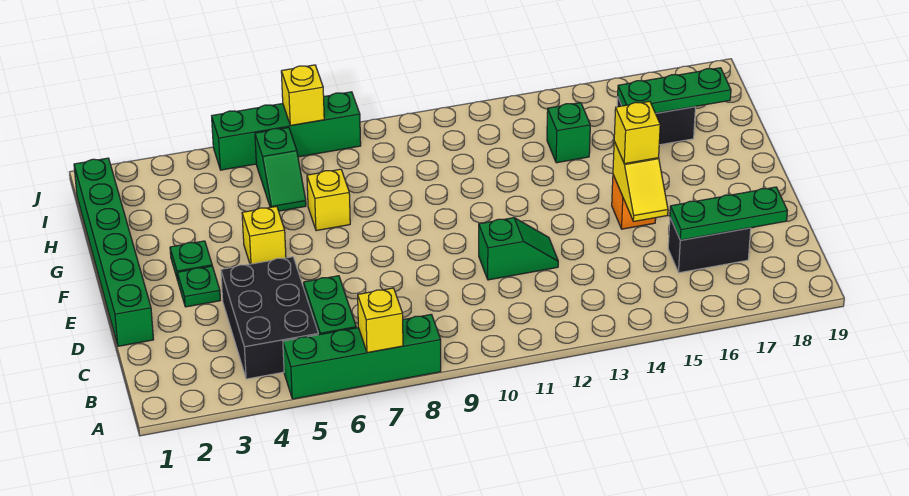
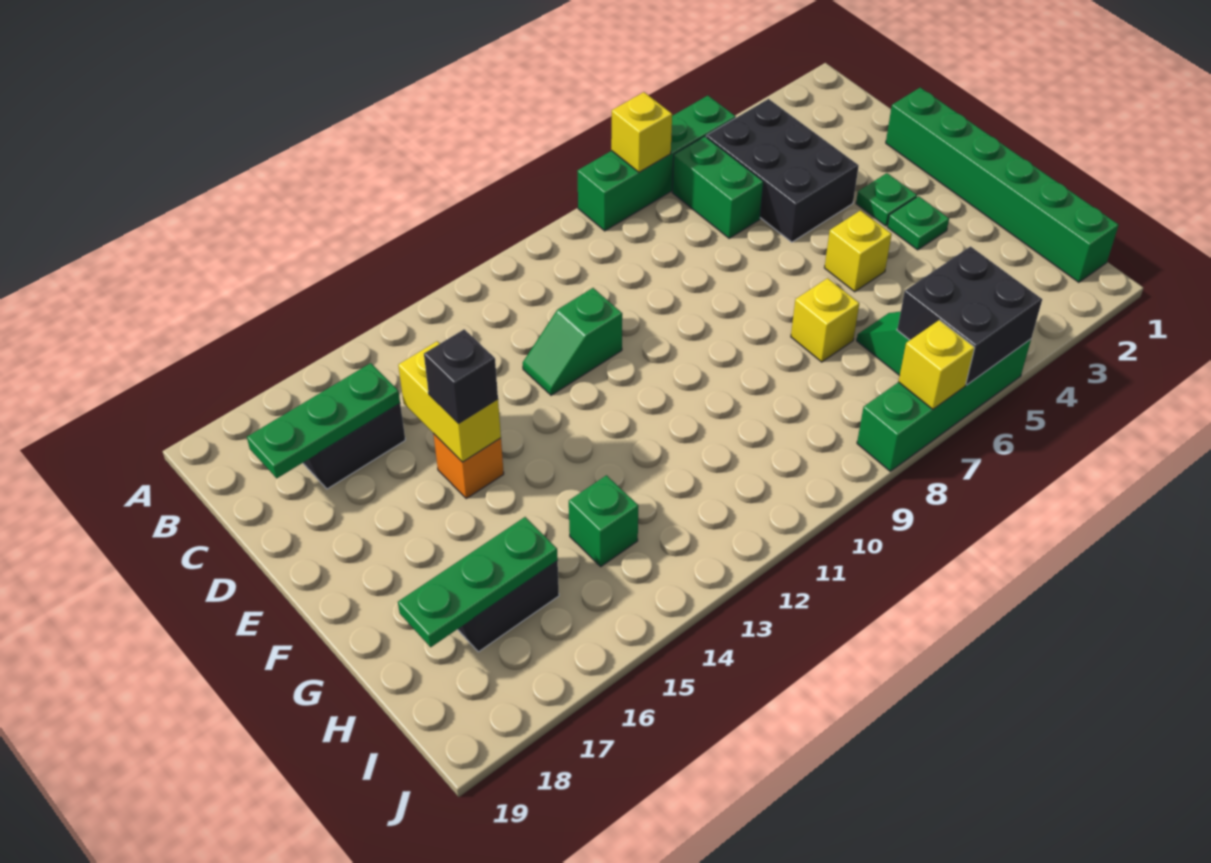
yellow 1x2 slope [613,142,668,221] -> yellow 1x2 brick [398,341,501,462]
yellow 1x1 brick [614,101,660,164] -> black 1x1 brick [424,329,498,423]
none -> black 2x2 brick [897,247,1042,385]

